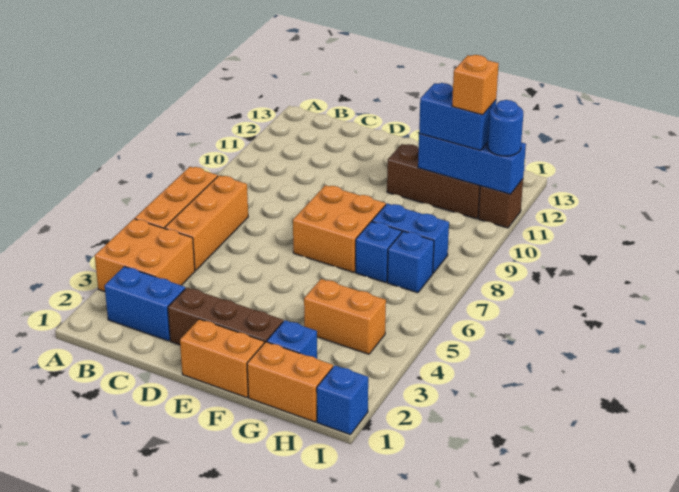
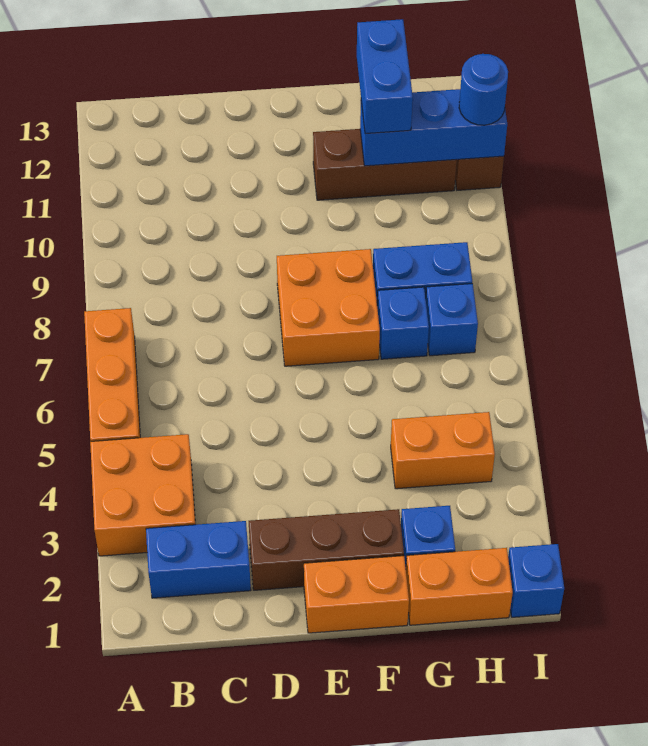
orange 1x3 brick [165,175,248,270] -> none
blue 1x2 brick [419,83,496,150] -> blue 1x2 brick turned to [357,19,413,134]
orange 1x1 brick [452,55,499,115] -> none

